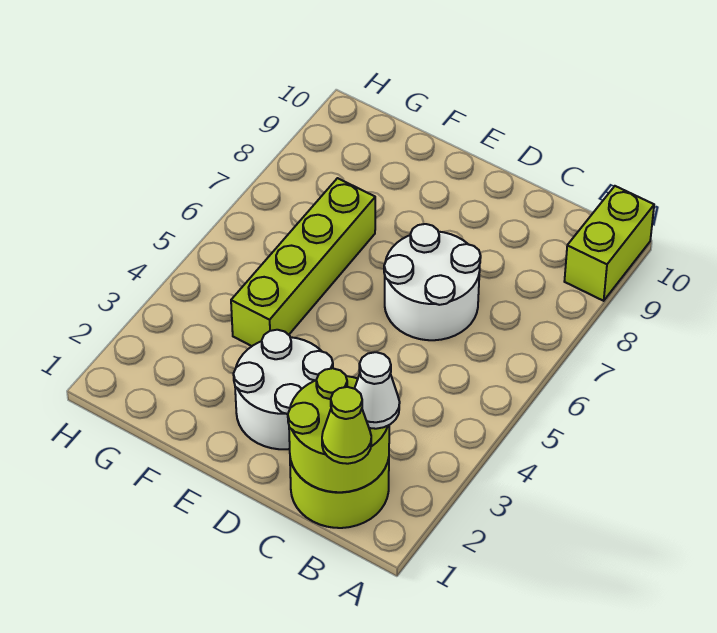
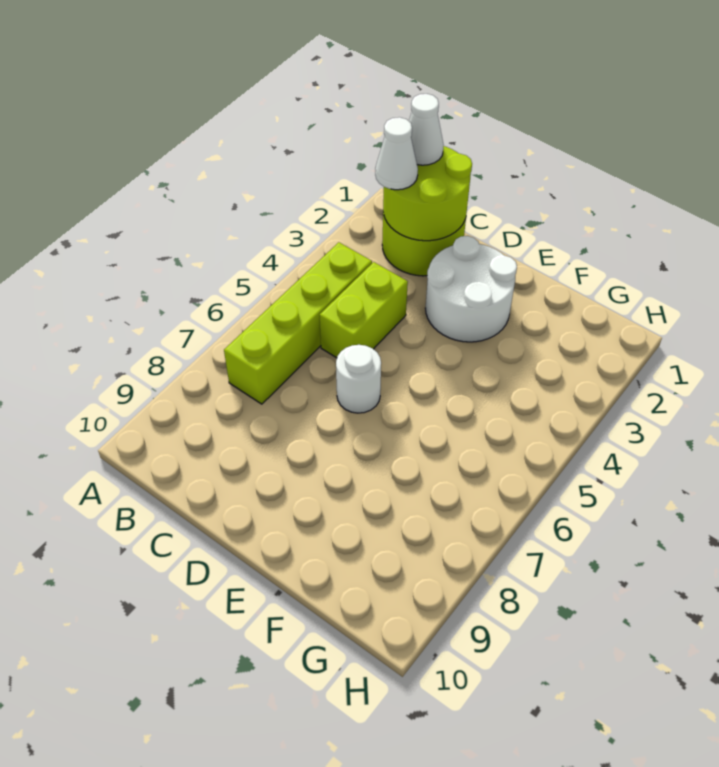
lime 1x2 brick [564,186,654,301] -> lime 1x2 brick moved to [320,262,408,358]
lime 1x1 cone [322,387,371,464] -> white 1x1 cone [409,94,444,165]
white 2x2 round brick [384,224,481,340] -> white 1x1 round brick [336,345,381,413]
lime 1x4 brick [231,178,375,346] -> lime 1x4 brick moved to [224,242,372,404]

